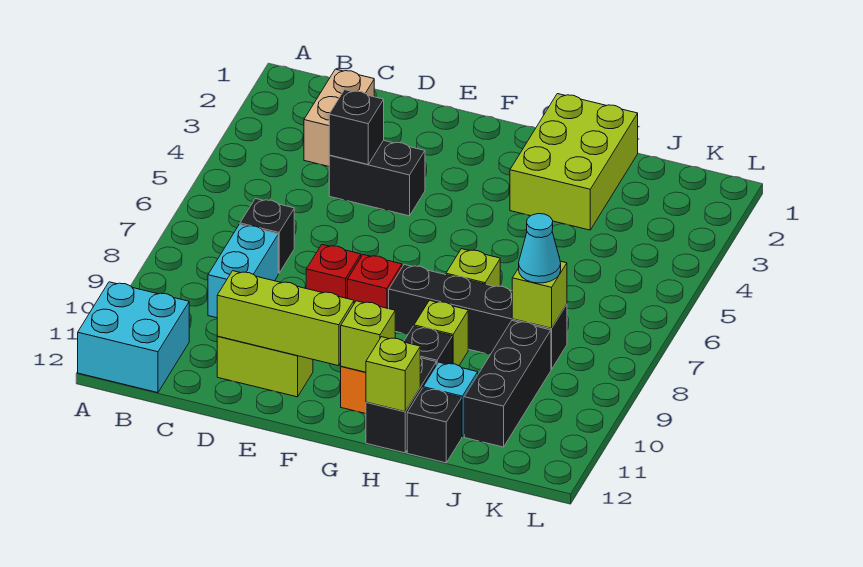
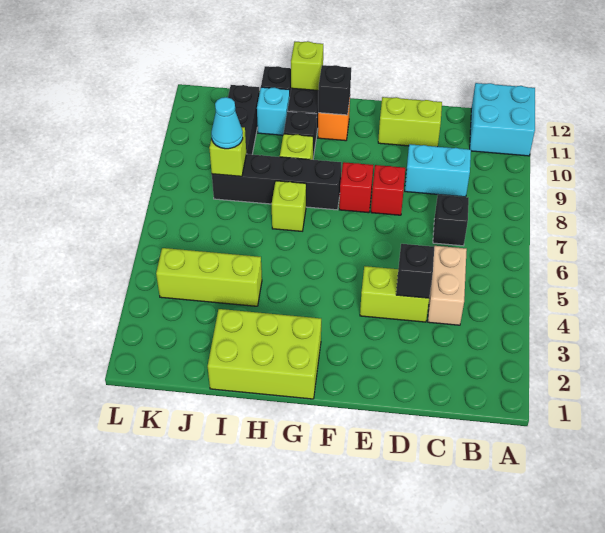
tan 1x2 brick [304,69,374,166] -> tan 1x2 brick moved to [428,246,467,325]
cyan 1x2 brick [208,224,278,318] -> cyan 1x2 brick turned to [405,144,471,197]
black 1x2 brick [329,140,425,216] -> lime 1x2 brick [360,266,429,322]
lime 1x3 brick [217,271,354,366] -> lime 1x3 brick moved to [156,248,262,306]
lime 1x1 brick [341,301,395,372] -> black 1x1 brick [318,65,351,115]
lime 2x3 brick [510,94,638,230] -> lime 2x3 brick turned to [208,309,321,399]

